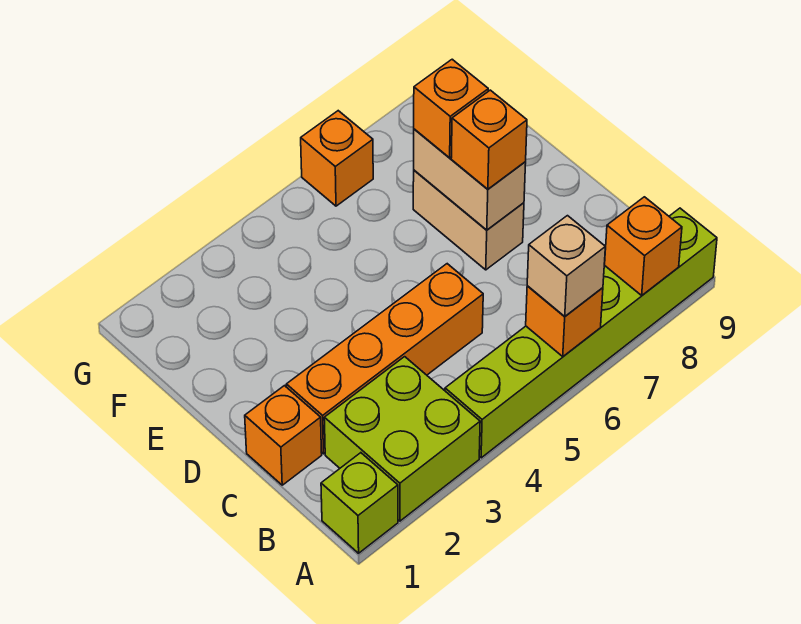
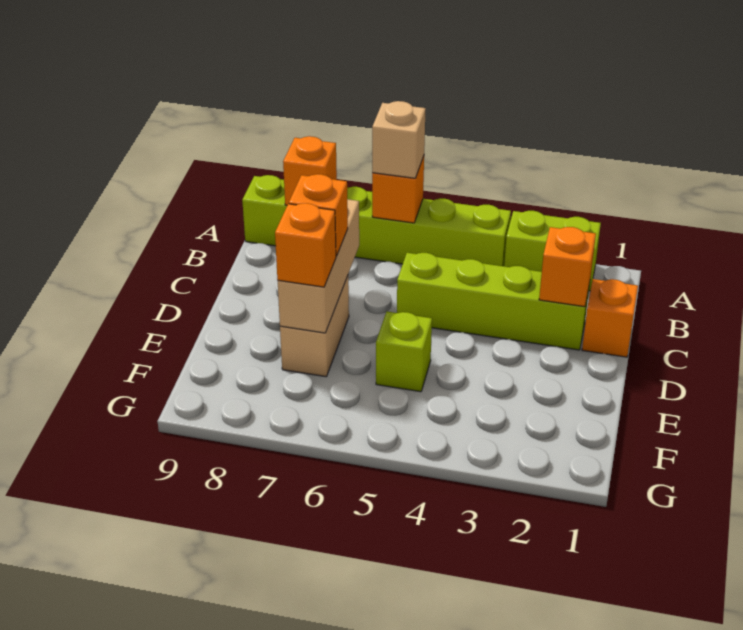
lime 1x1 brick [321,453,398,553] -> lime 1x1 brick moved to [376,311,432,392]
lime 2x2 brick [324,357,480,521] -> lime 1x2 brick [504,211,601,291]
orange 1x4 brick [286,264,483,454] -> lime 1x4 brick [397,253,590,350]
tan 1x2 brick [414,129,526,230] -> tan 1x3 brick [278,199,359,333]
orange 1x1 brick [301,111,373,206] -> orange 1x1 brick moved to [539,227,596,307]

